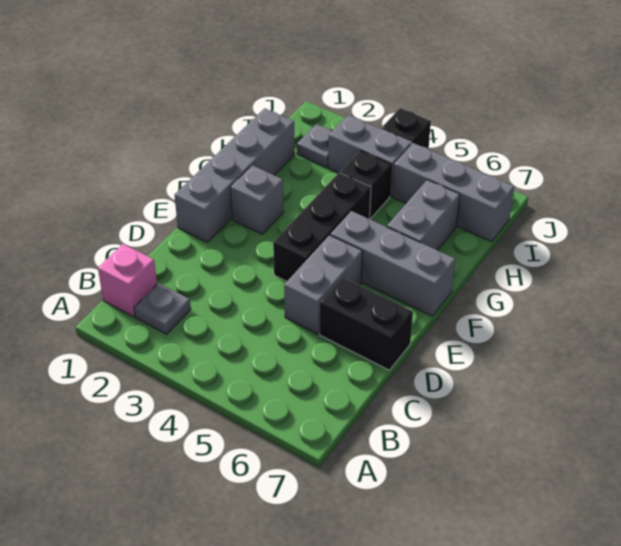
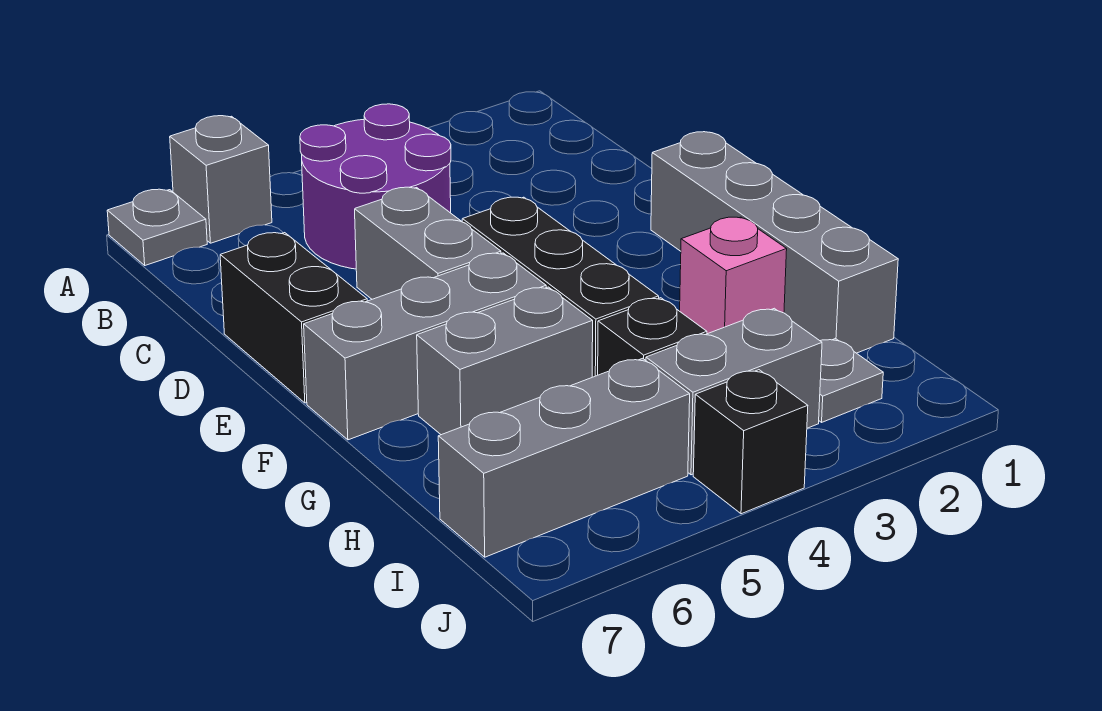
pink 1x1 brick [98,244,157,317] -> pink 1x1 brick moved to [680,217,787,334]
grey 1x1 plate [134,283,191,334] -> grey 1x1 plate moved to [107,189,207,265]
none -> purple 2x2 round brick [300,104,451,269]
black 1x2 brick [320,277,413,370] -> black 1x2 brick turned to [220,233,367,403]
grey 1x1 brick [230,165,284,234] -> grey 1x1 brick moved to [170,116,272,243]
grey 1x2 brick [387,180,460,250] -> grey 1x2 brick turned to [417,287,593,435]

